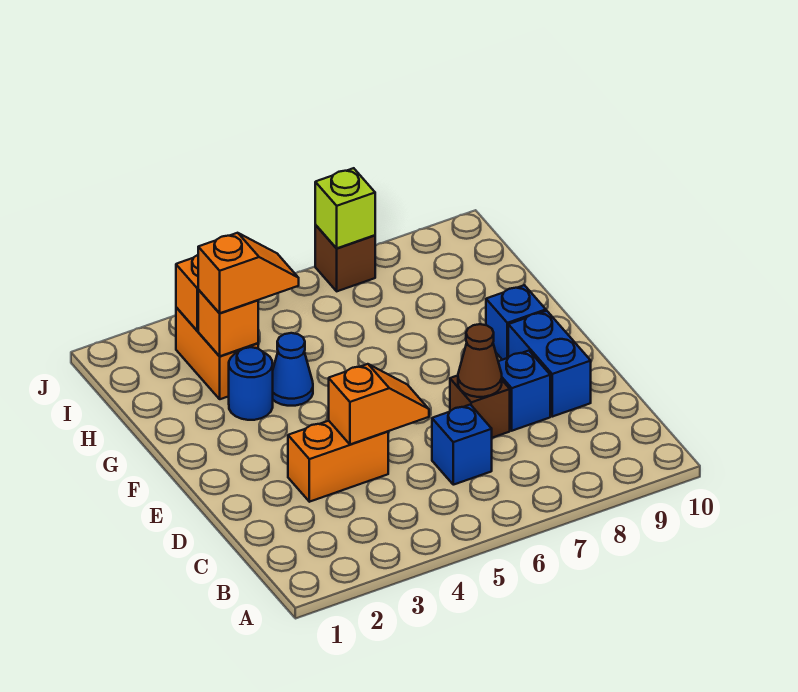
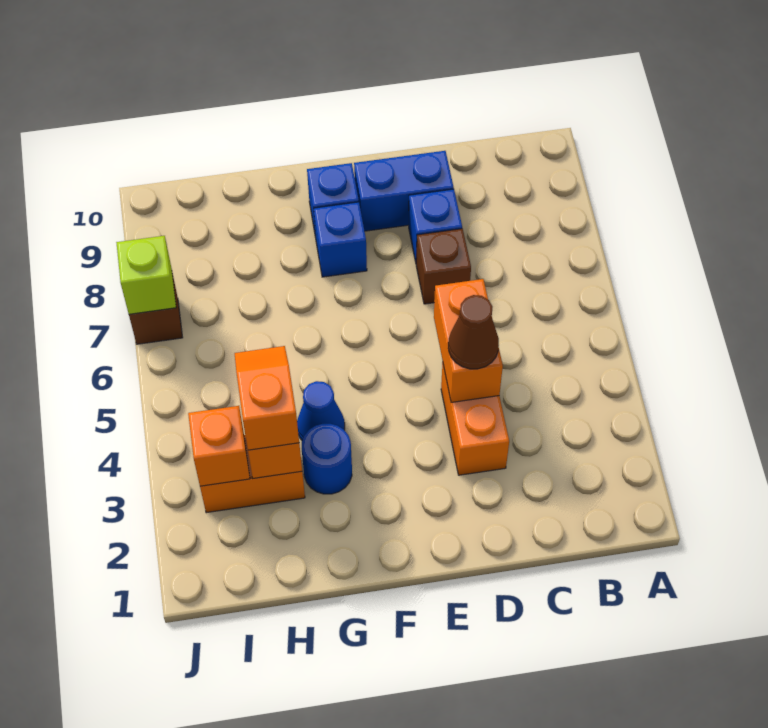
blue 1x1 brick [432,405,492,485] -> blue 1x1 brick moved to [314,202,367,277]
orange 1x2 slope [329,364,429,444] -> orange 1x2 brick [434,279,503,402]
brown 1x1 cone [458,324,502,397] -> brown 1x1 cone moved to [448,295,499,369]

